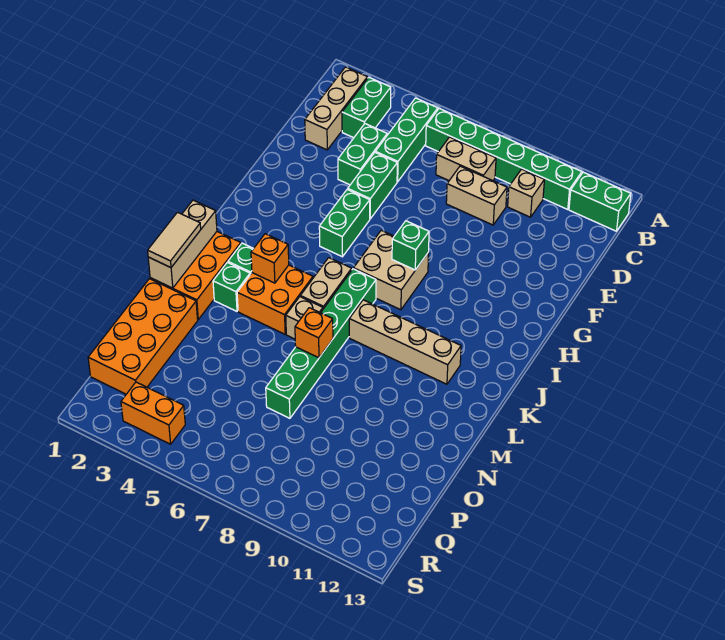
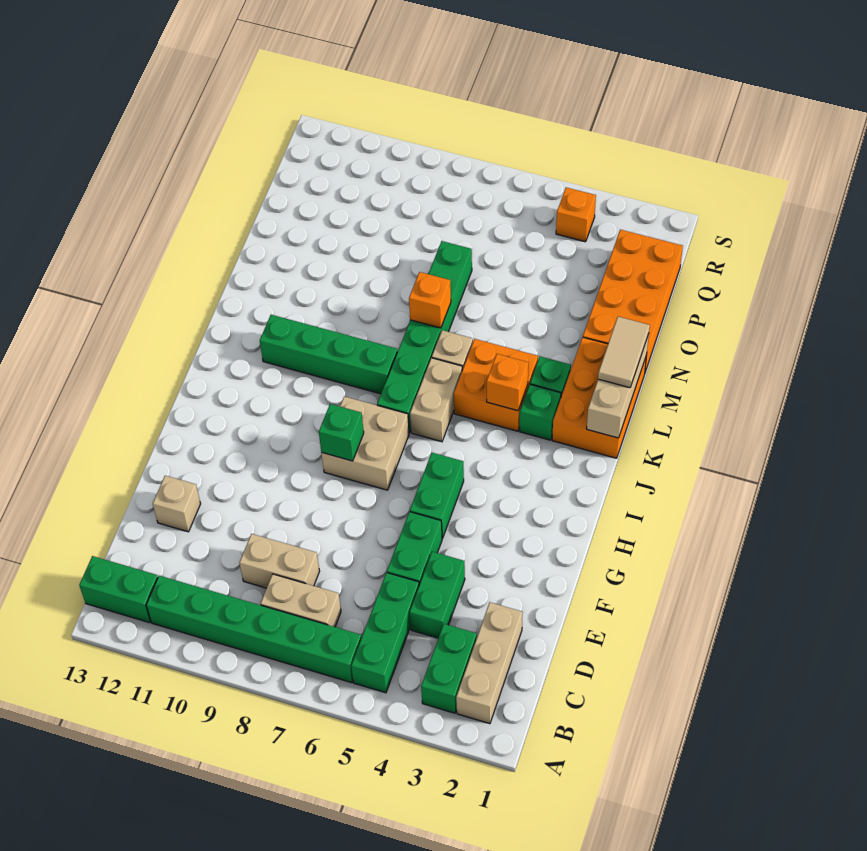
tan 1x1 brick [508,169,544,217] -> tan 1x1 brick moved to [153,476,201,532]
tan 1x4 brick [349,300,461,384] -> green 1x4 brick [260,315,398,394]
orange 1x2 brick [121,382,185,444] -> orange 1x1 brick [556,187,596,242]

